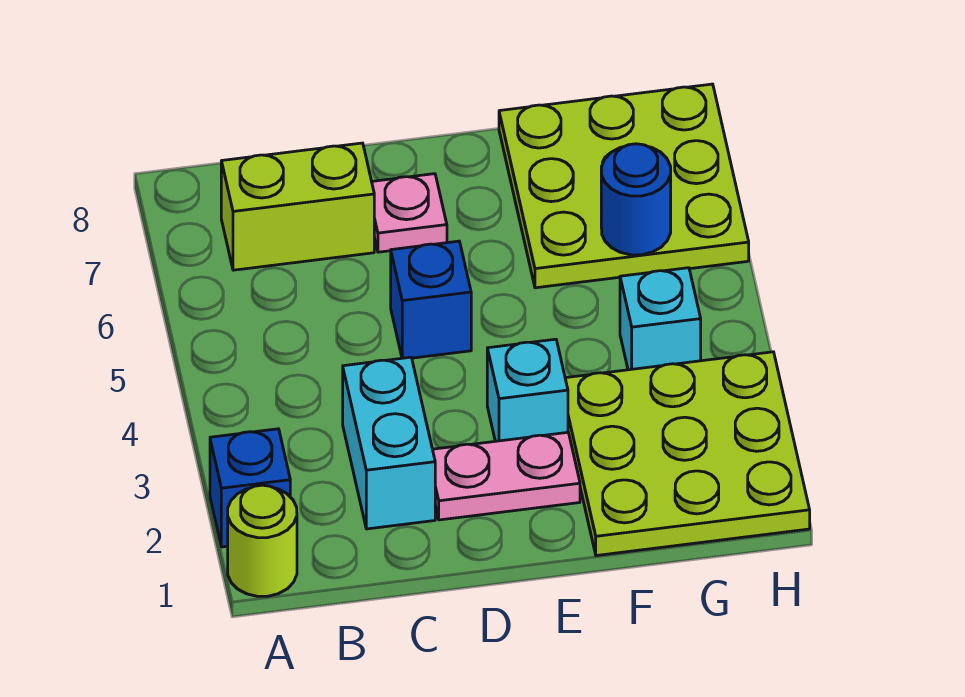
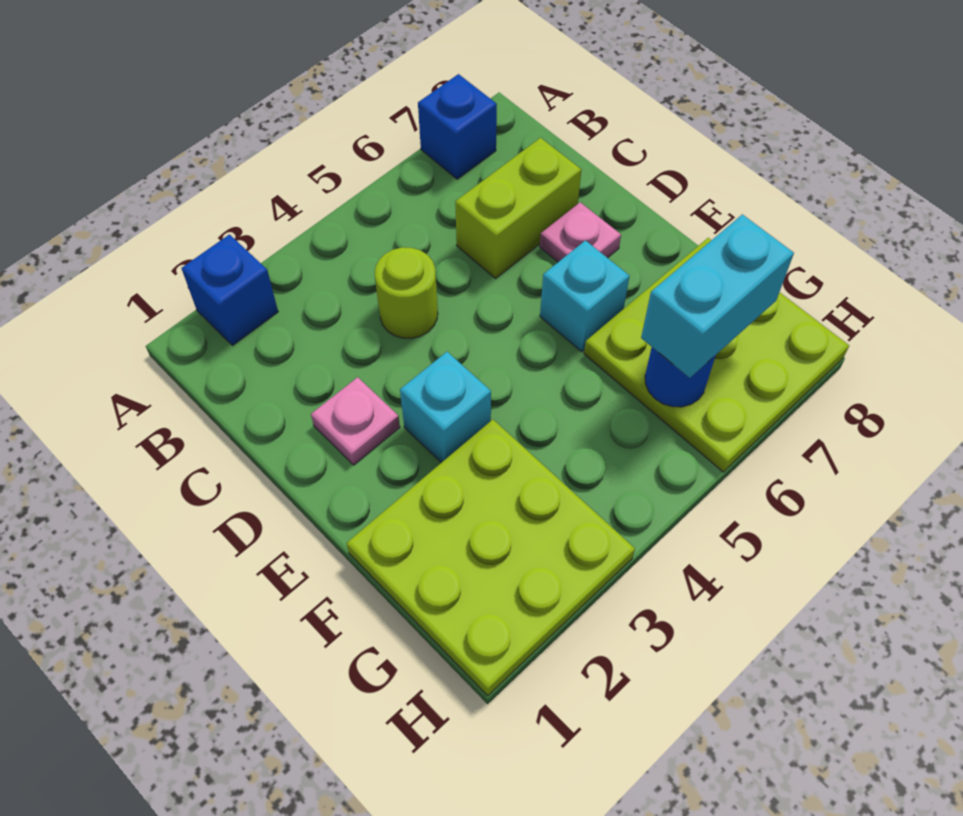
lime 1x1 round brick [228,485,297,596] -> lime 1x1 round brick moved to [375,247,438,338]
lime 1x2 brick [221,143,374,270] -> lime 1x2 brick turned to [455,138,581,279]
cyan 1x2 brick [343,357,435,529] -> cyan 1x2 brick moved to [641,214,794,378]
pink 1x2 plate [432,432,580,520] -> pink 1x1 plate [311,377,400,465]
blue 1x1 brick [391,241,471,358] -> blue 1x1 brick moved to [418,74,497,179]
cyan 1x1 brick [620,268,701,370] -> cyan 1x1 brick moved to [540,240,630,352]

